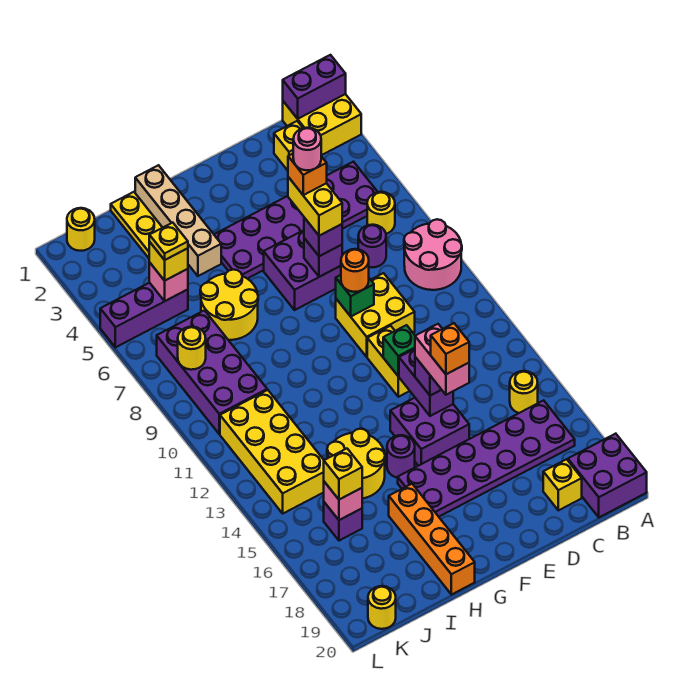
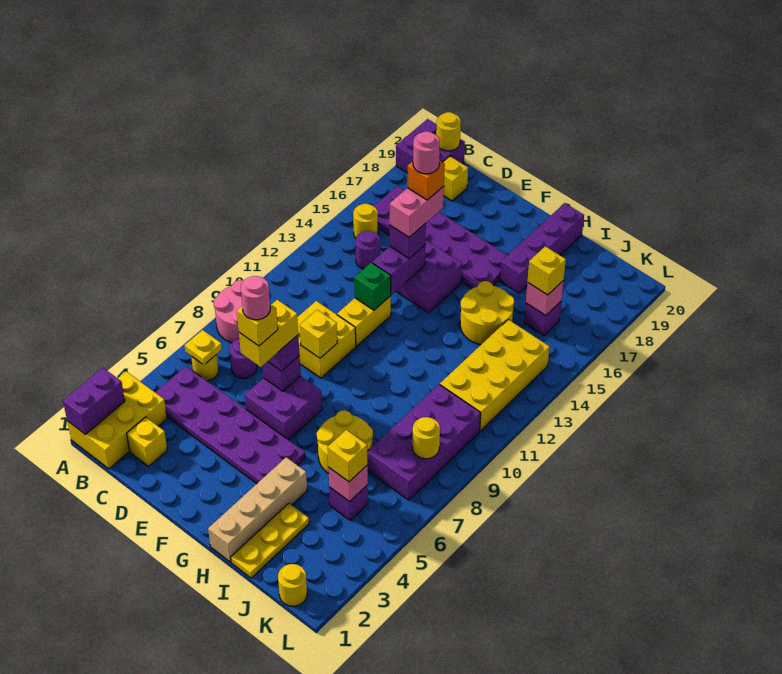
yellow 2x2 brick [283,94,361,155] -> yellow 2x3 brick [67,371,167,469]
purple 1x2 brick [283,55,346,119] -> purple 1x2 brick turned to [63,368,125,435]
orange 1x1 brick [288,154,327,195] -> yellow 1x1 brick [237,304,278,346]
green 1x1 brick [336,275,374,316] -> yellow 1x1 brick [300,310,337,358]
orange 1x1 round brick [341,249,369,292] -> none
none -> pink 1x1 round brick [413,131,440,174]
purple 1x1 round brick [387,435,415,478] -> purple 1x1 round brick moved to [356,231,380,269]
orange 1x4 brick [389,484,475,595] -> purple 1x4 brick [500,203,584,293]
purple 1x3 brick [100,283,188,347] -> purple 1x1 brick [329,485,368,520]
yellow 1x1 plate [149,223,188,260] -> yellow 1x1 plate moved to [185,330,222,365]
yellow 1x1 round brick [368,586,396,629] -> yellow 1x1 round brick moved to [436,112,461,151]

